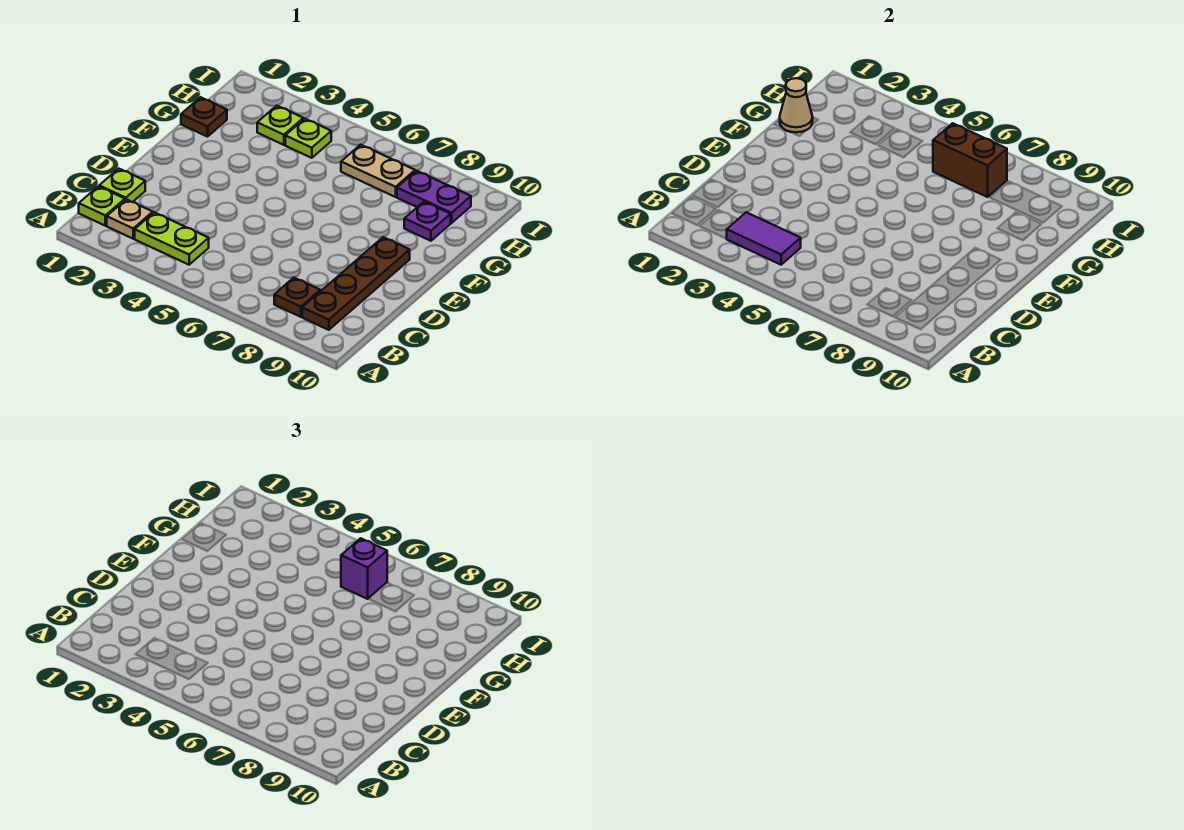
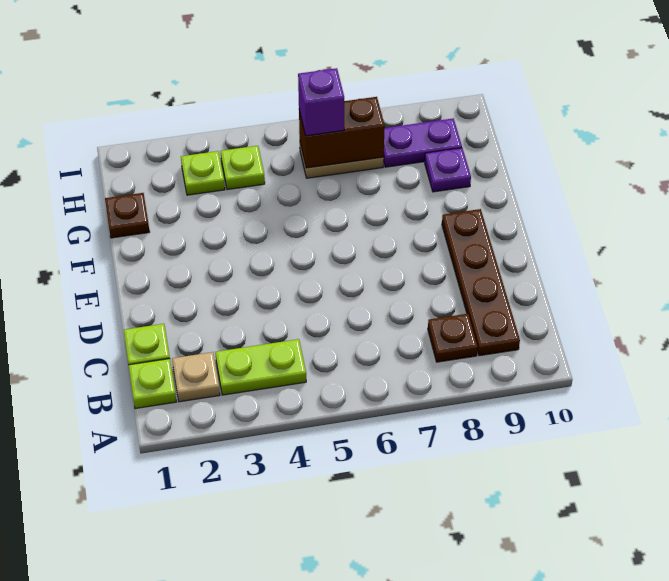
purple 1x2 tile [727,212,801,265] -> none
tan 1x1 cone [780,78,813,132] -> none

